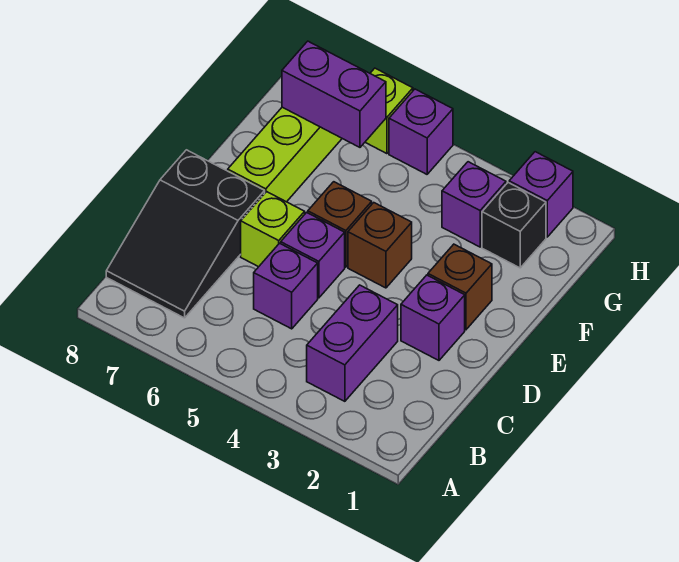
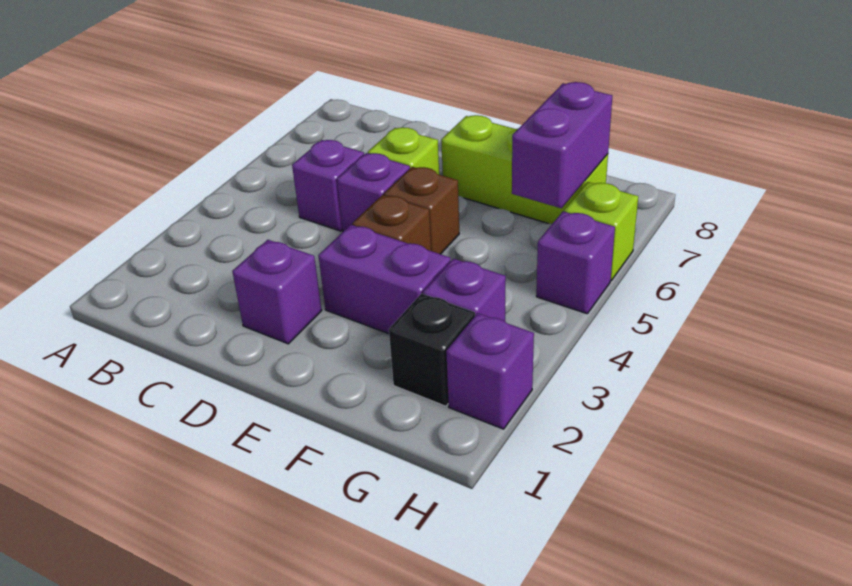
purple 1x2 brick [307,285,398,401] -> purple 1x2 brick moved to [318,225,451,334]
black 2x3 slope [106,150,265,318] -> none
brown 1x1 brick [428,244,492,330] -> none

